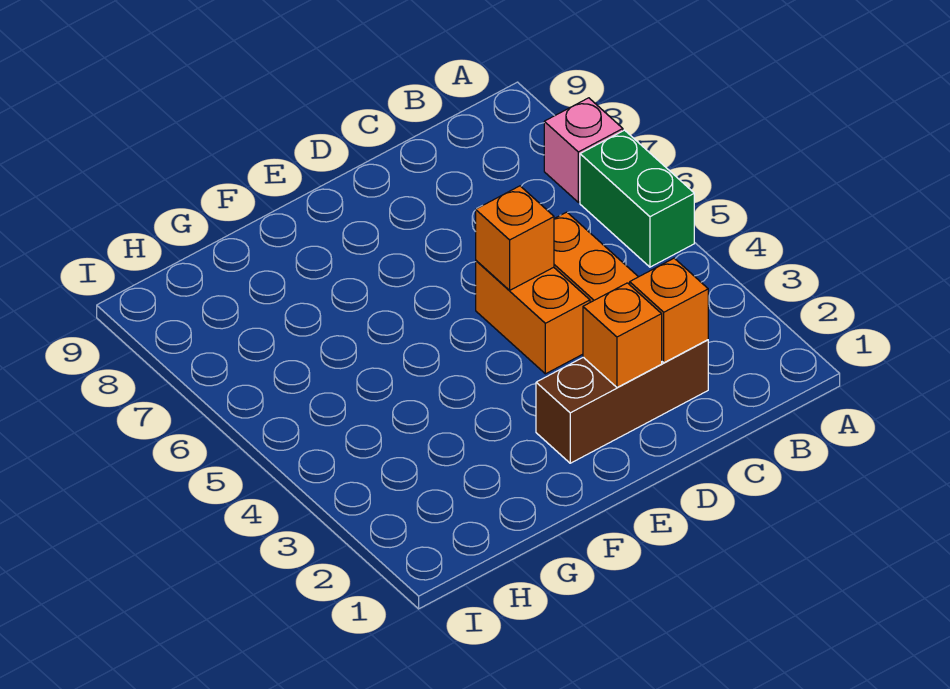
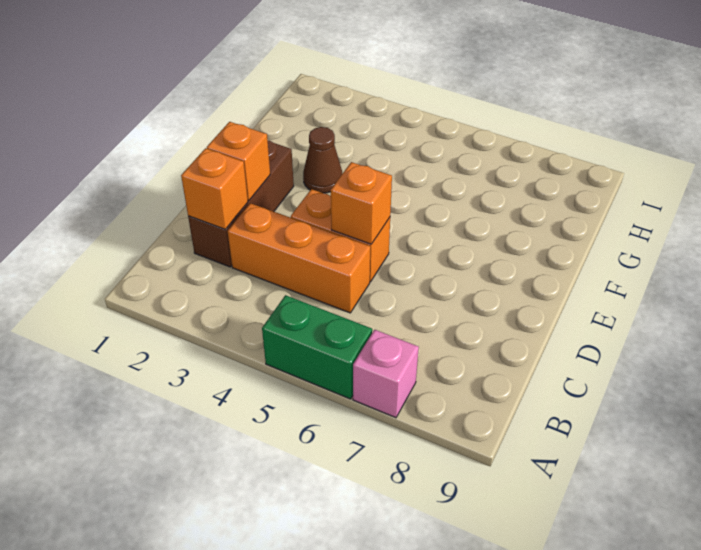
none -> brown 1x1 cone [303,127,342,193]

